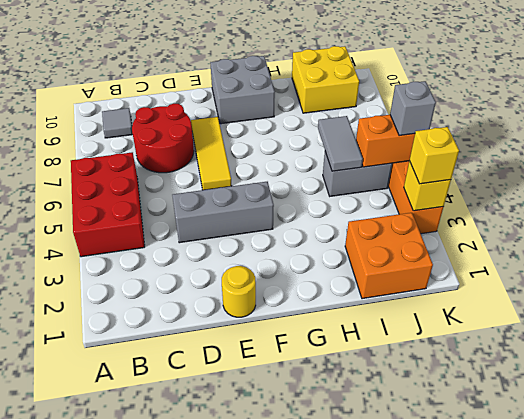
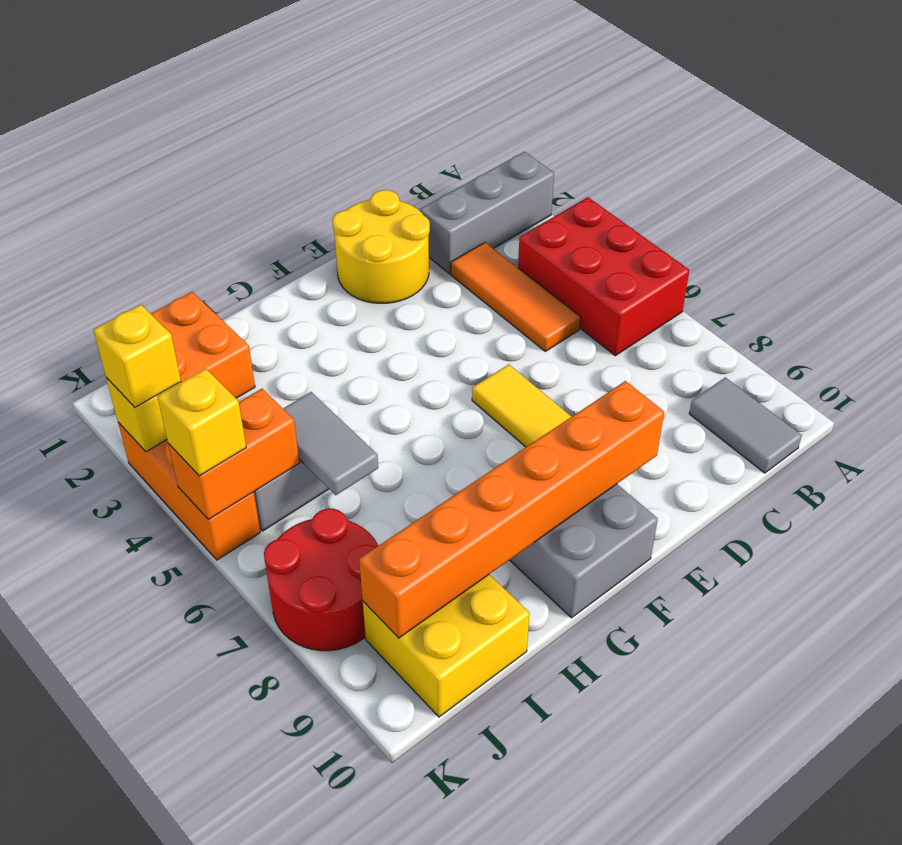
grey 1x1 tile [102,108,133,138] -> grey 1x2 tile [689,377,802,473]
none -> orange 1x3 tile [451,243,581,351]
red 2x2 round brick [132,104,194,173] -> red 2x2 round brick moved to [264,509,378,651]
grey 1x3 brick [172,182,274,243] -> grey 1x3 brick moved to [420,152,554,274]
yellow 1x1 round brick [222,266,256,317] -> yellow 2x2 round brick [332,190,430,303]
none -> orange 1x6 brick [359,381,664,638]
grey 1x1 brick [390,81,436,136] -> yellow 1x1 brick [157,369,246,476]

